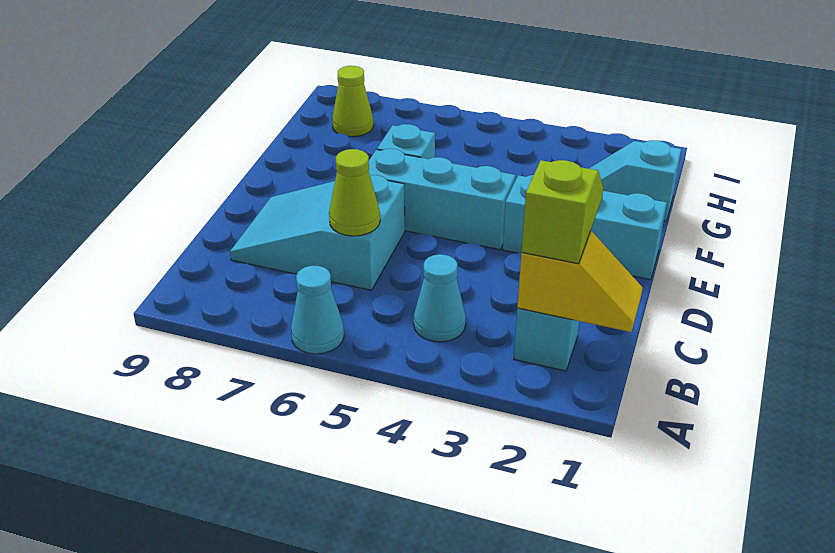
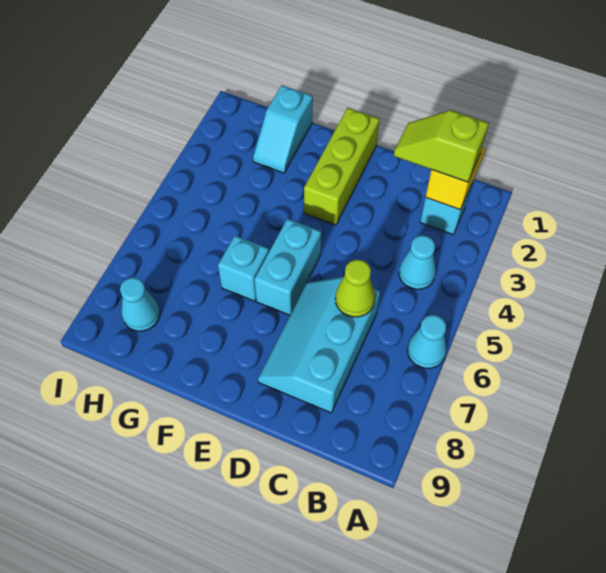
cyan 2x3 slope [230,175,405,290] -> cyan 2x3 slope turned to [258,277,380,413]
cyan 1x3 brick [503,175,667,280] -> lime 1x3 brick [304,108,380,225]
cyan 1x3 brick [368,149,516,250] -> cyan 1x2 brick [254,219,321,315]
lime 1x1 cone [332,66,374,137] -> cyan 1x1 cone [120,277,160,331]

